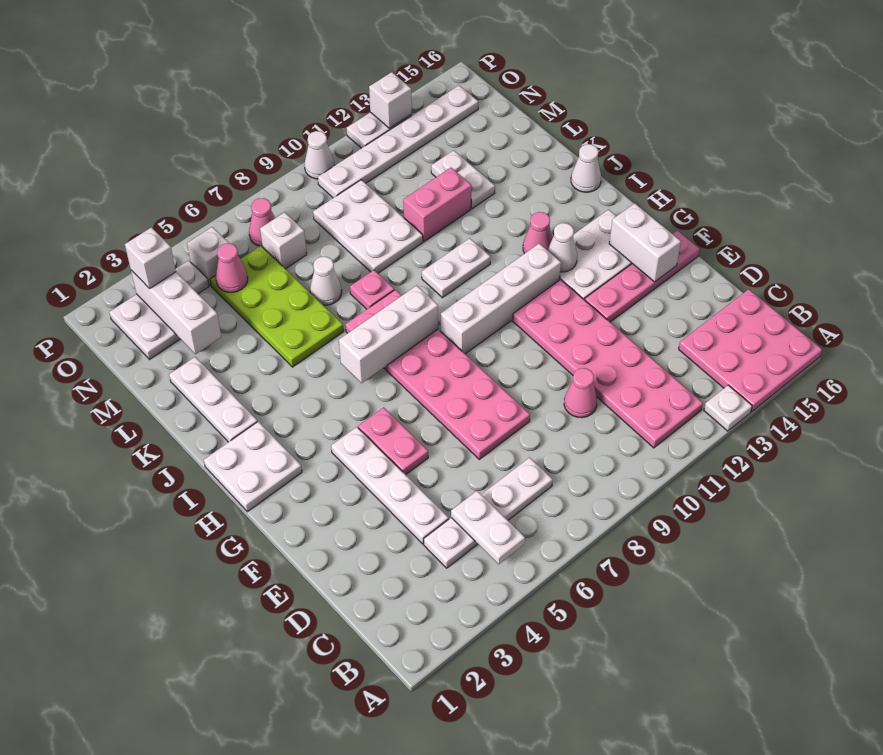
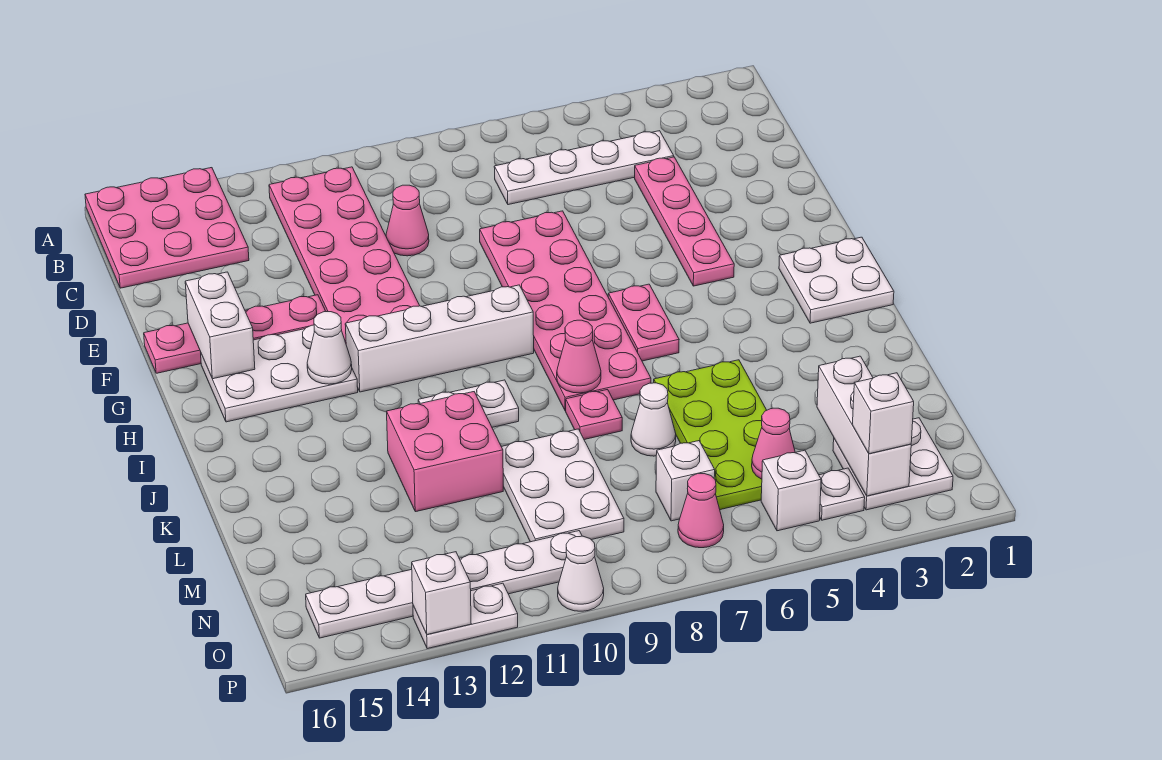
white 1x1 plate [704,385,752,431] -> none
white 1x2 plate [451,491,525,564] -> none
white 1x4 plate [331,427,449,544] -> pink 1x4 plate [635,157,734,286]
pink 1x2 plate [358,407,428,475] -> pink 1x2 plate moved to [608,284,679,361]
white 1x3 brick [339,285,438,383] -> none
pink 1x1 cone [523,212,553,254] -> pink 1x1 cone moved to [557,320,601,393]
white 1x3 plate [169,357,258,442] -> none
white 1x1 cone [571,144,601,192] -> none
pink 1x2 brick [403,168,472,242] -> pink 2x2 brick [387,392,503,512]
white 1x2 plate [431,150,495,208] -> none

